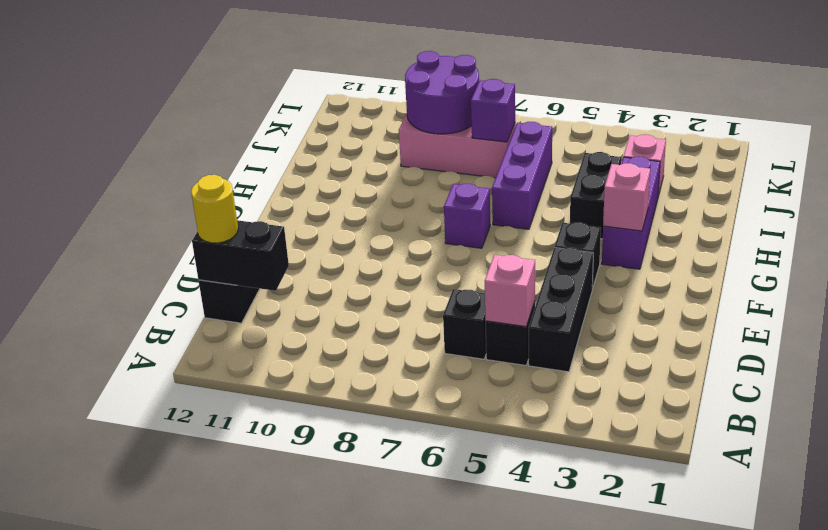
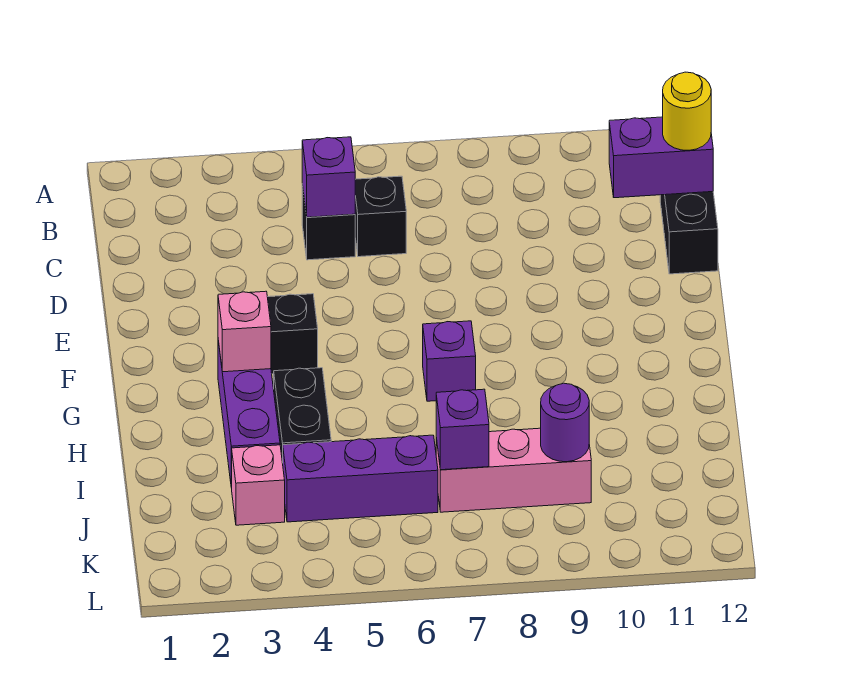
black 1x3 brick [529,248,593,372] -> none
pink 1x1 brick [485,255,535,327] -> purple 1x1 brick [302,137,355,217]
black 1x2 brick [192,220,289,291] -> purple 1x2 brick [609,117,713,198]
purple 1x3 brick [492,122,552,229] -> purple 1x3 brick turned to [283,435,438,522]
purple 2x2 round brick [405,51,479,134] -> purple 1x1 round brick [541,383,589,462]

